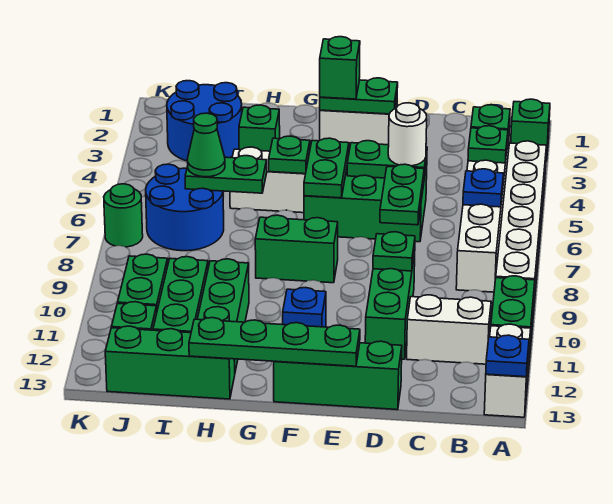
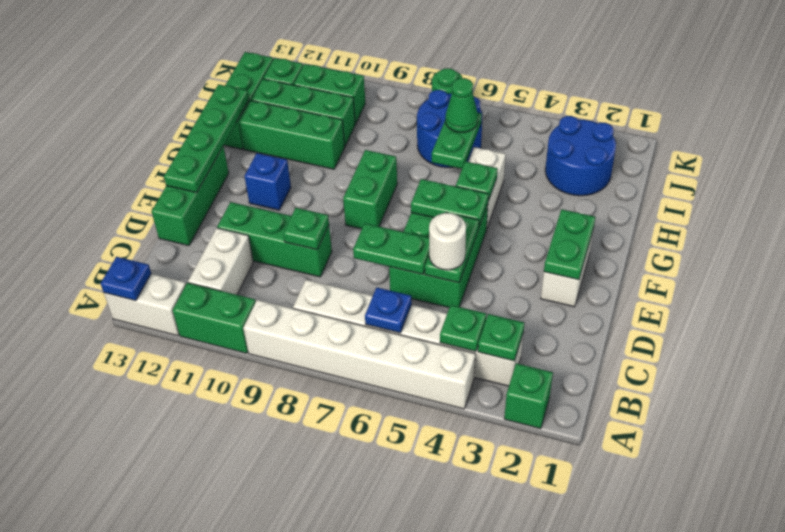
green 1x1 brick [320,37,360,99] -> none
green 1x1 brick [239,105,280,151] -> none

